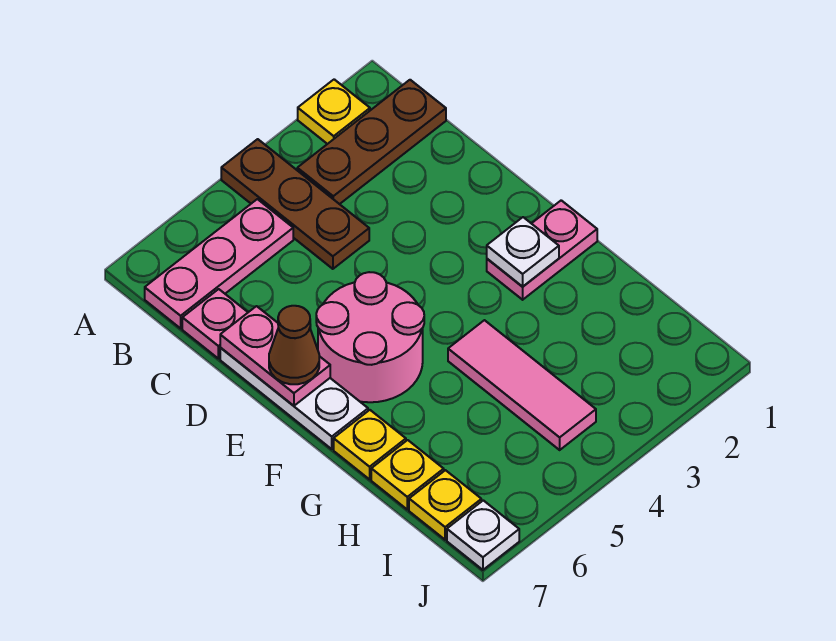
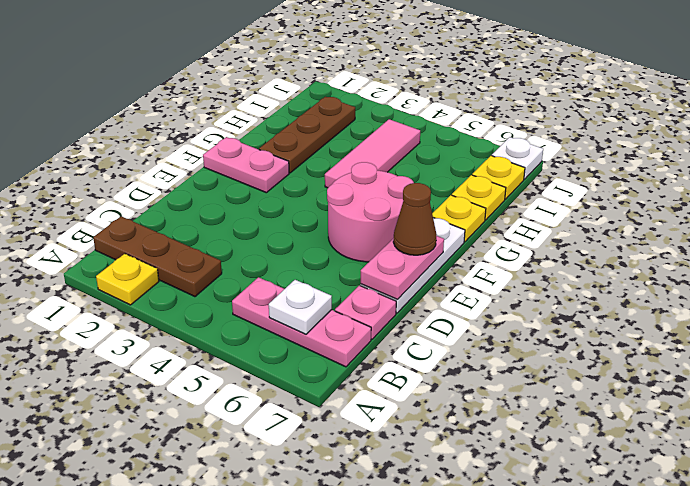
brown 1x3 plate [221,139,369,269] -> brown 1x3 plate moved to [259,97,355,173]
white 1x1 plate [487,217,559,286] -> white 1x1 plate moved to [269,280,332,334]

